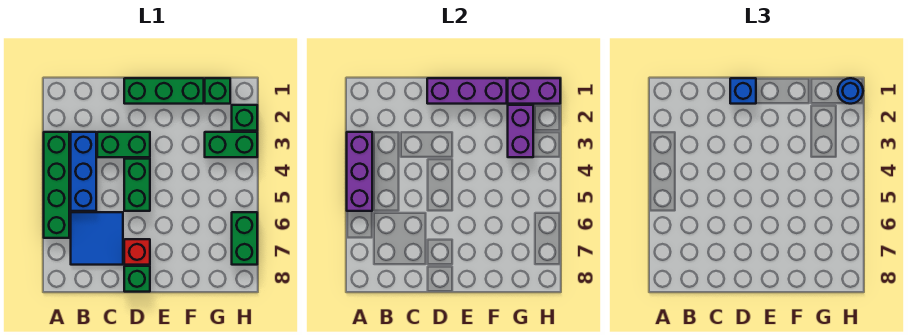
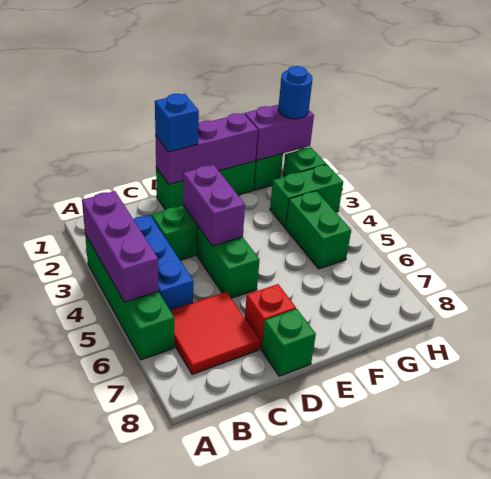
blue 2x2 tile [71,212,123,265] -> red 2x2 tile [170,292,260,375]
purple 1x2 brick [508,105,533,157] -> purple 1x2 brick moved to [183,165,245,246]
green 1x2 brick [232,212,257,265] -> green 1x2 brick moved to [286,191,351,269]

